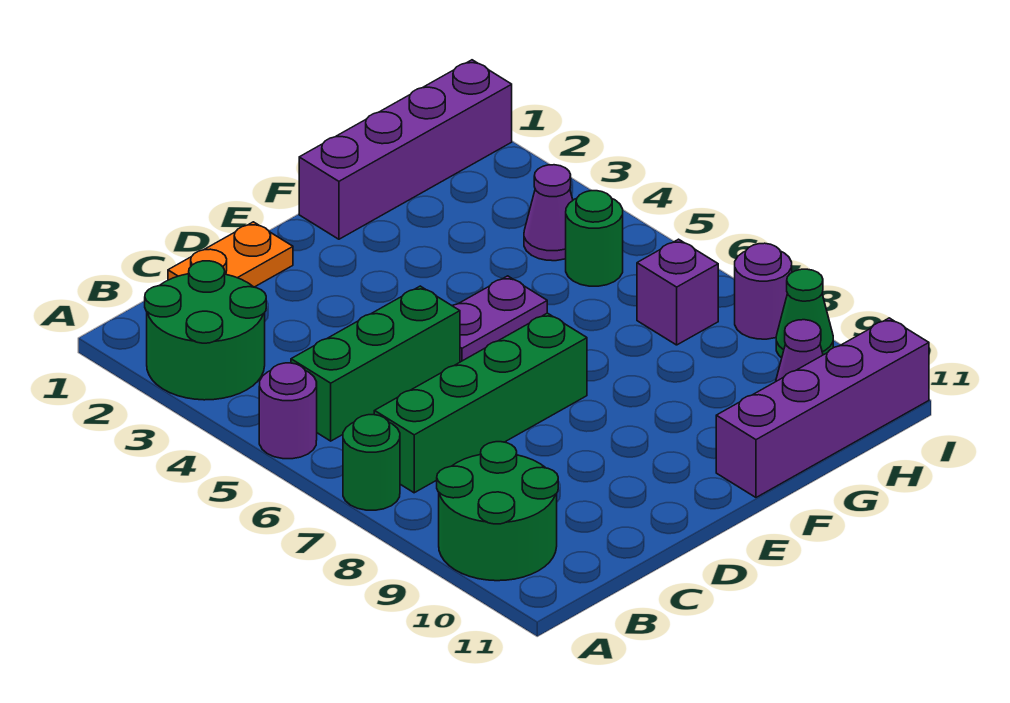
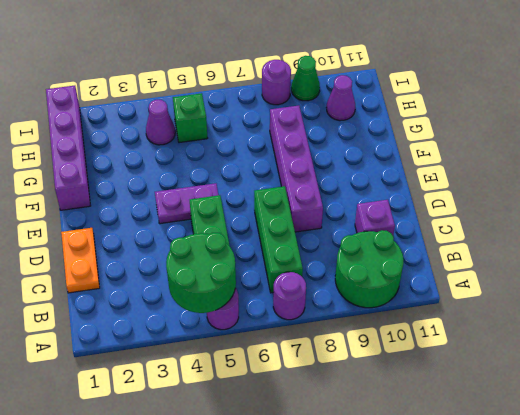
green 2x2 round brick [145,261,266,400] -> green 2x2 round brick moved to [166,233,236,313]
green 1x1 round brick [343,415,400,510] -> purple 1x1 round brick [273,272,306,320]
green 1x4 brick [374,313,587,493] -> green 1x3 brick [254,186,303,293]
purple 1x2 plate [452,276,547,362] -> purple 1x2 plate turned to [155,183,218,224]
purple 1x4 brick [716,318,929,497] -> purple 1x4 brick moved to [270,106,323,232]
green 1x1 round brick [566,191,623,286] -> green 1x1 brick [173,93,207,143]
purple 1x1 brick [637,239,718,345] -> purple 1x1 brick moved to [355,200,395,235]

